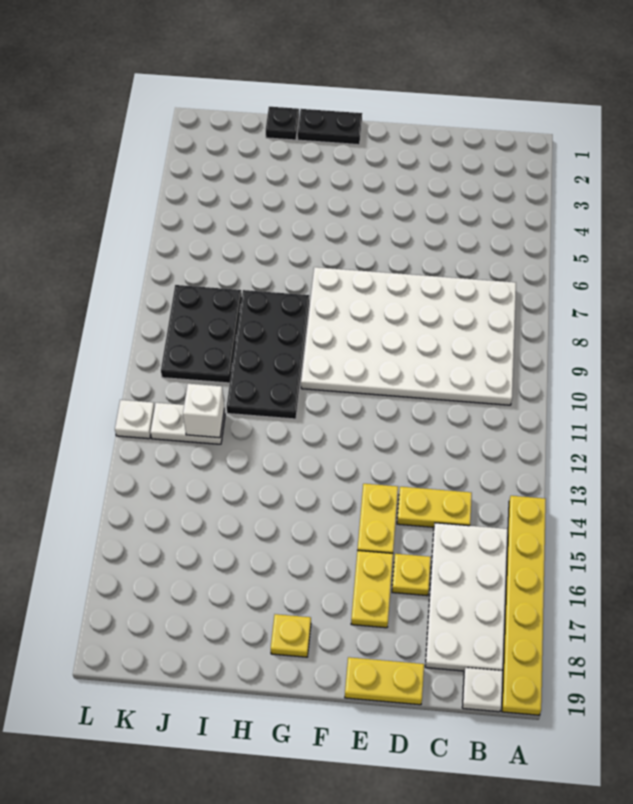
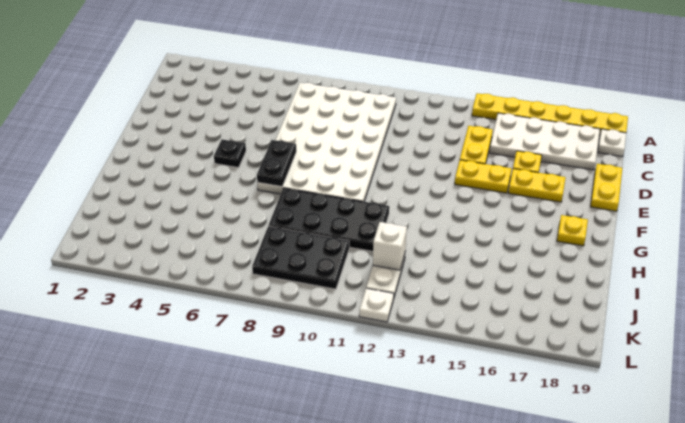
black 1x2 plate [297,109,362,145] -> black 1x2 plate moved to [257,140,296,186]
black 1x1 plate [266,107,299,140] -> black 1x1 plate moved to [214,140,246,167]

